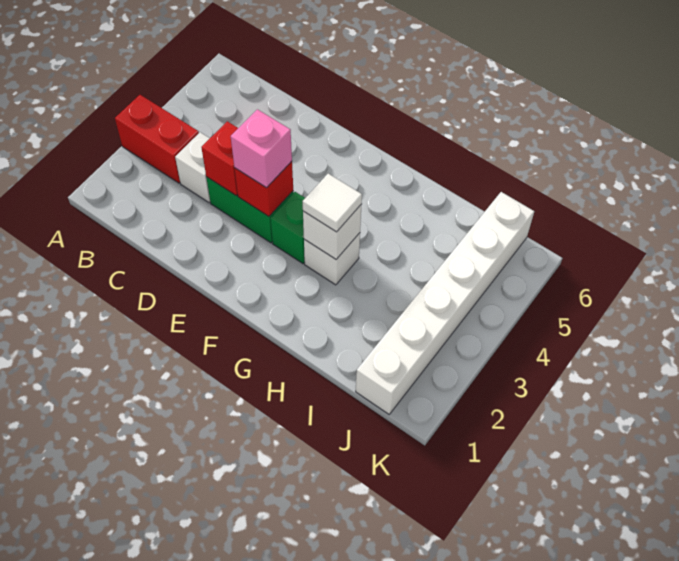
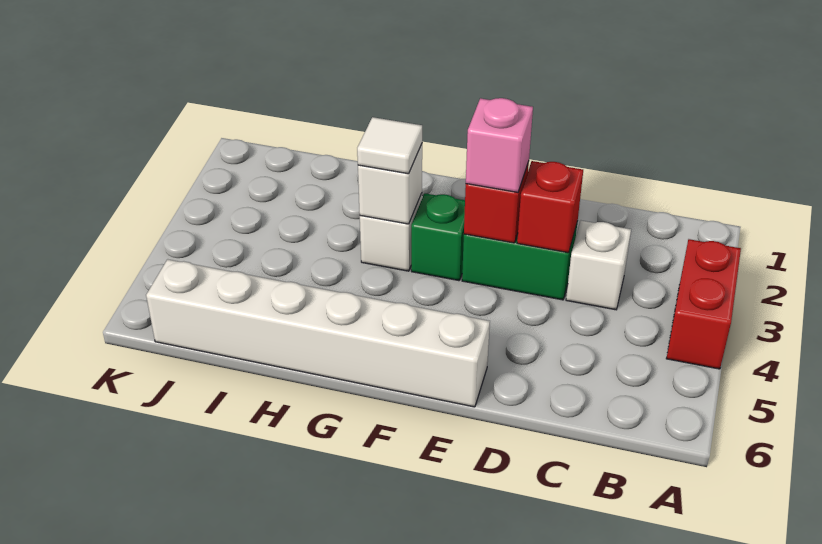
red 1x2 brick [115,95,199,183] -> red 1x2 brick turned to [666,239,741,369]
white 1x6 brick [356,192,534,414] -> white 1x6 brick turned to [146,259,490,407]

